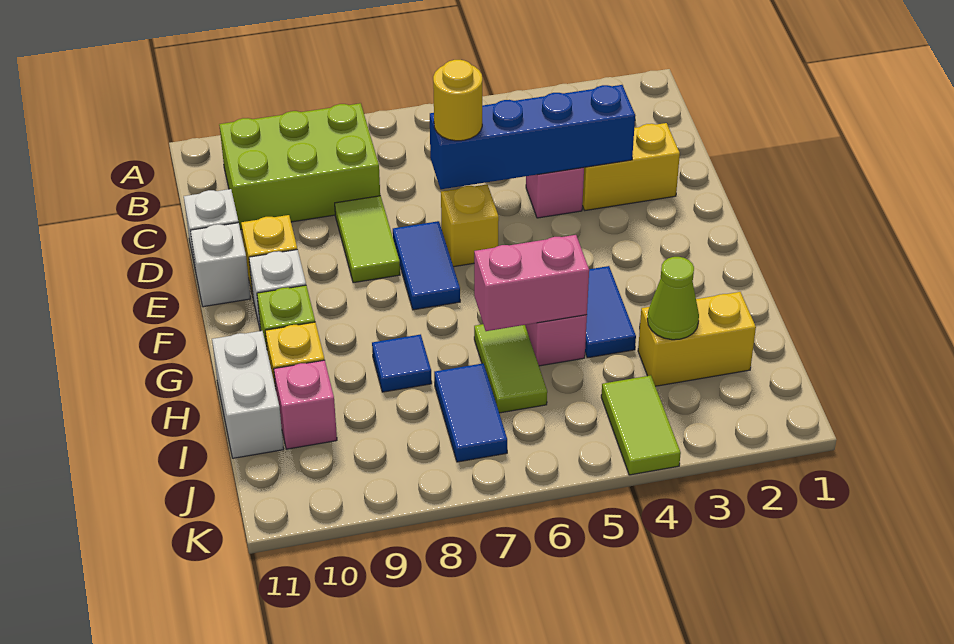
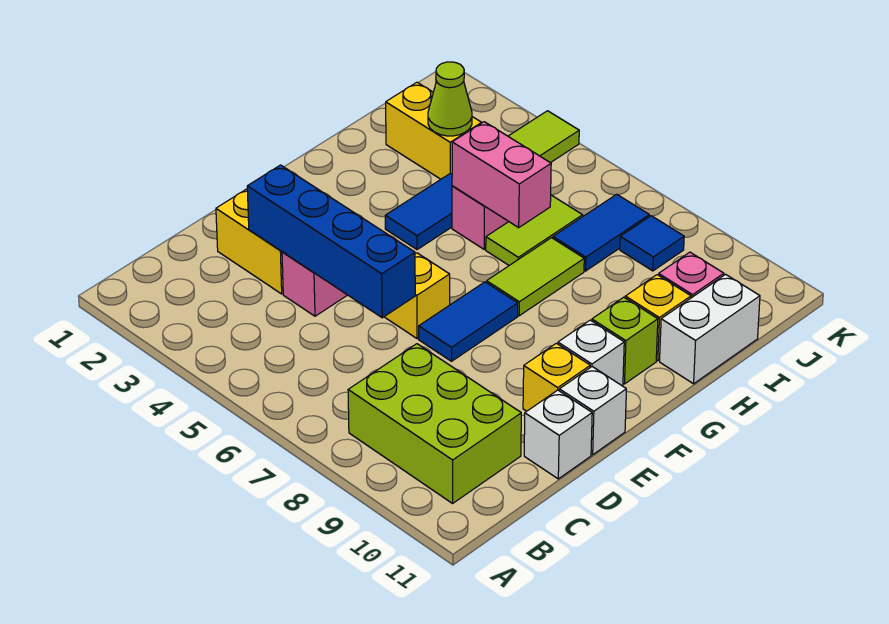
yellow 1x1 round brick [433,60,482,141] -> none
lime 1x2 tile [335,196,400,283] -> lime 1x2 tile moved to [487,238,584,316]
blue 1x1 tile [372,334,432,392] -> blue 1x1 tile moved to [620,216,684,271]

